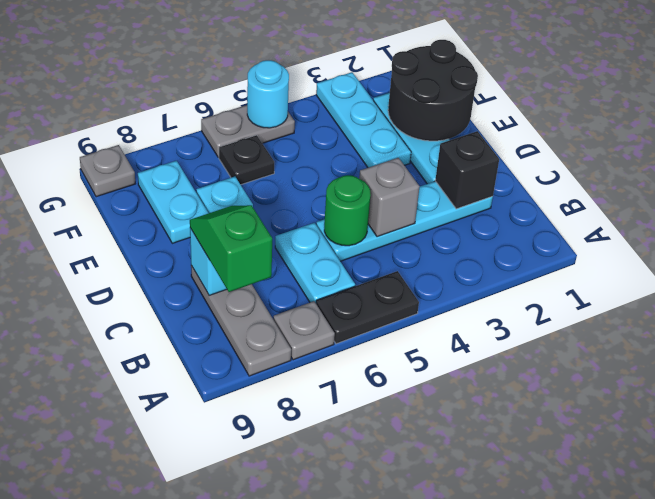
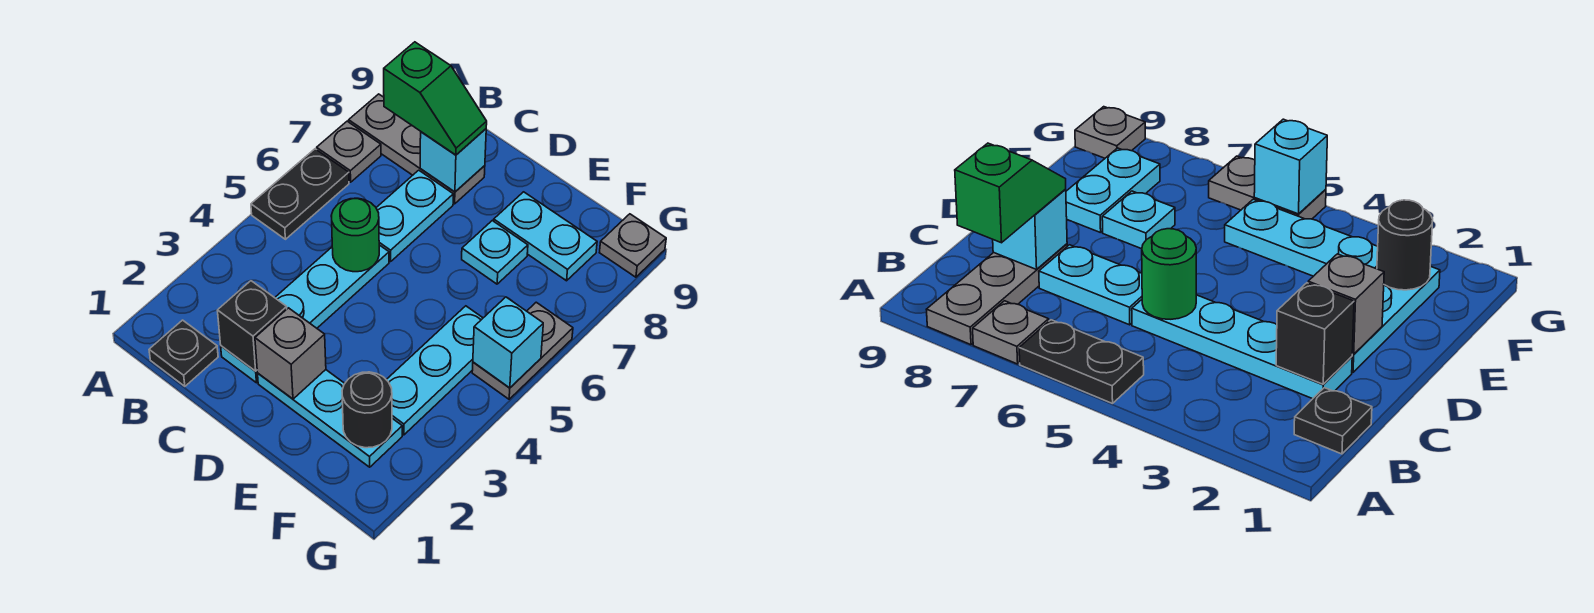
cyan 1x2 plate [275,223,355,303] -> cyan 1x2 plate turned to [376,170,453,262]
grey 1x1 brick [359,158,420,237] -> grey 1x1 brick moved to [255,308,326,399]
black 2x2 round brick [388,40,478,141] -> black 1x1 round brick [342,372,392,448]
cyan 1x3 plate [316,72,411,168] -> cyan 1x3 plate turned to [386,306,483,435]
black 1x1 plate [219,135,274,185] -> black 1x1 plate moved to [149,320,218,386]
cyan 1x1 round brick [247,60,289,128] -> cyan 1x1 brick [473,297,543,388]

